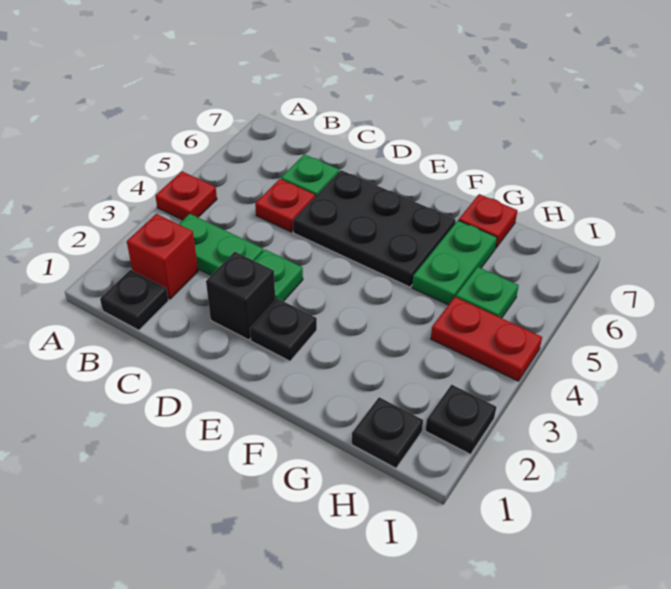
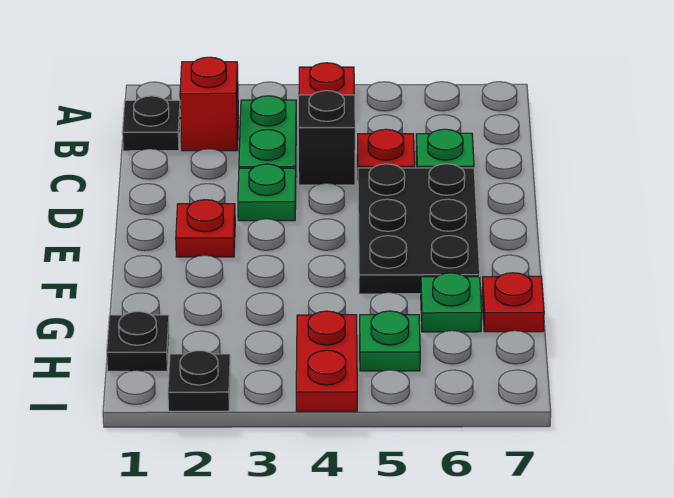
black 1x1 brick [206,252,275,340] -> black 1x1 brick moved to [298,91,355,185]
black 1x1 plate [250,299,317,361] -> red 1x1 plate [176,200,235,257]
green 1x2 plate [412,220,497,305] -> green 1x1 plate [421,273,482,332]

